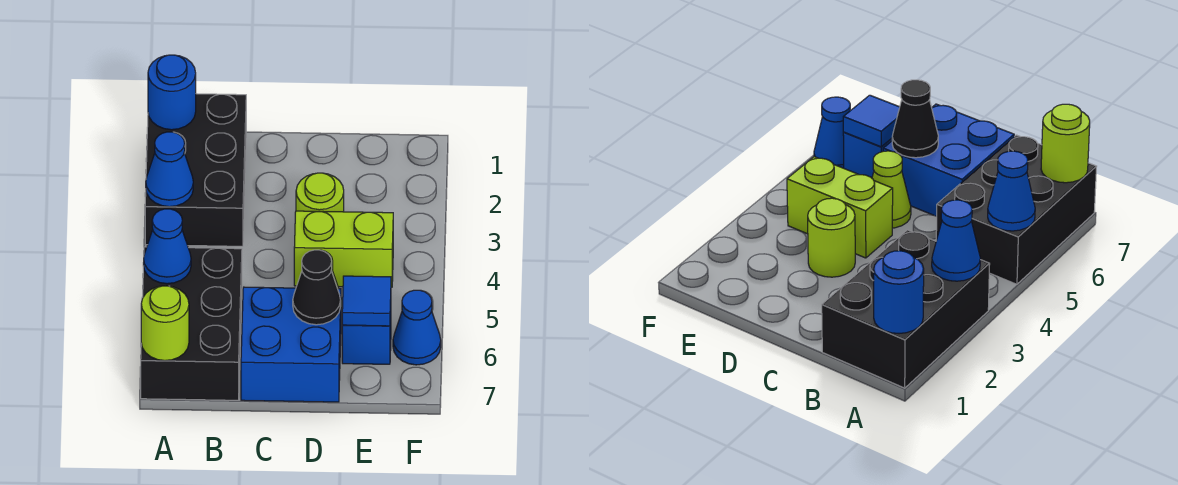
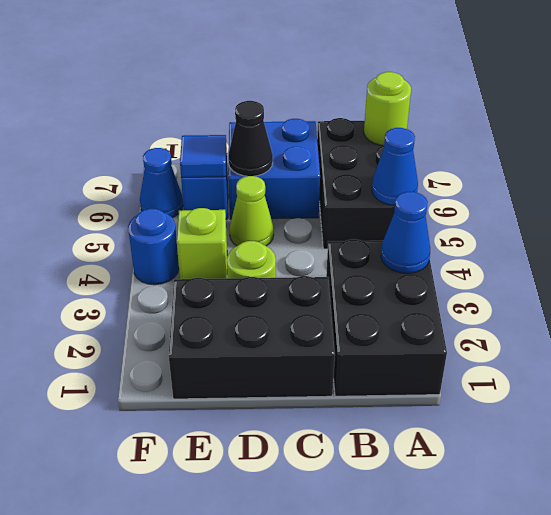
blue 1x1 round brick [148,55,196,130] -> blue 1x1 round brick moved to [128,209,179,285]
none -> black 2x3 brick [169,276,335,399]
lime 1x2 brick [294,211,393,287] -> lime 1x1 brick [177,208,227,279]

